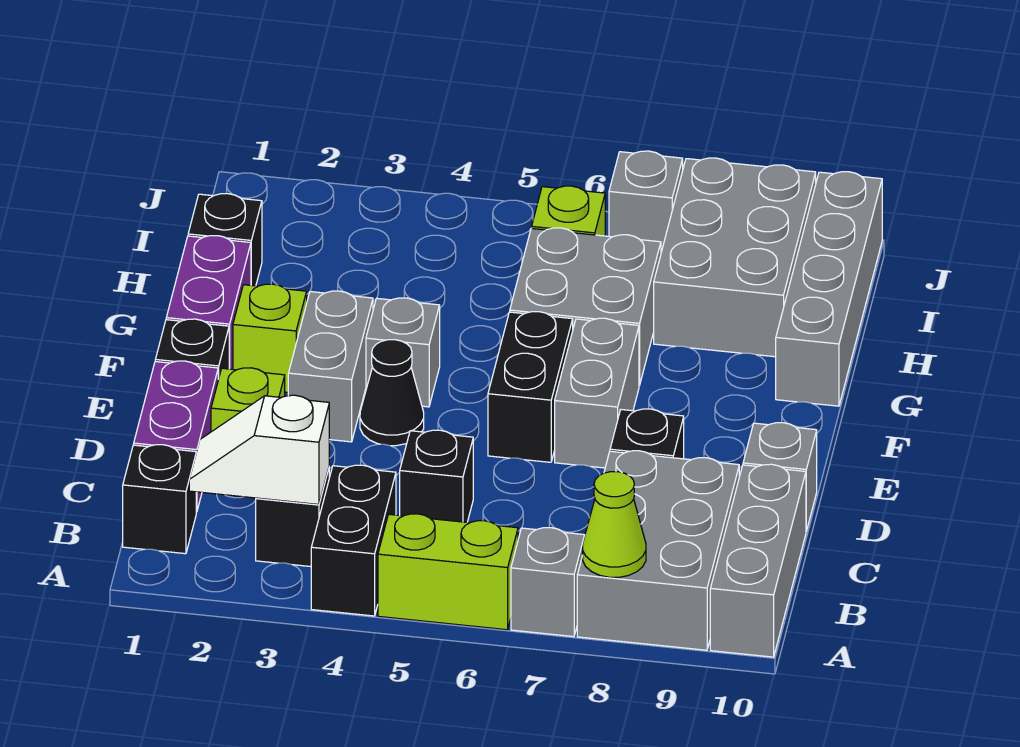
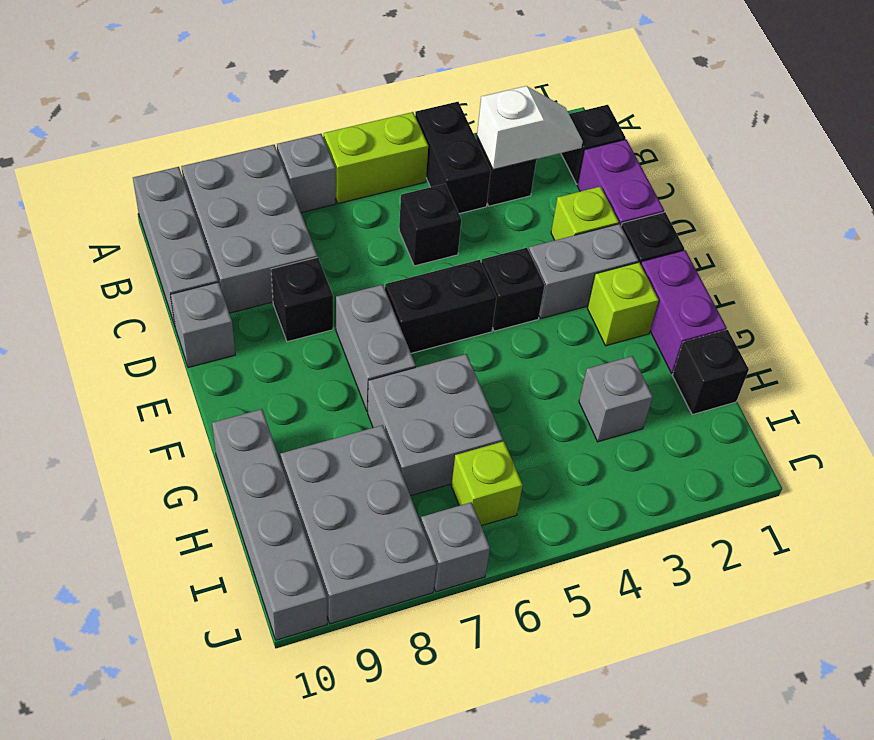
lime 1x1 cone [583,472,646,577] -> none
grey 1x2 brick [288,291,373,442] -> grey 1x2 brick turned to [529,224,638,319]
black 1x1 cone [360,340,424,446] -> black 1x1 brick [481,248,544,331]
black 1x2 brick [488,312,573,462] -> black 1x2 brick turned to [385,260,497,353]
grey 1x1 brick [366,298,440,407] -> grey 1x1 brick moved to [579,356,653,442]

